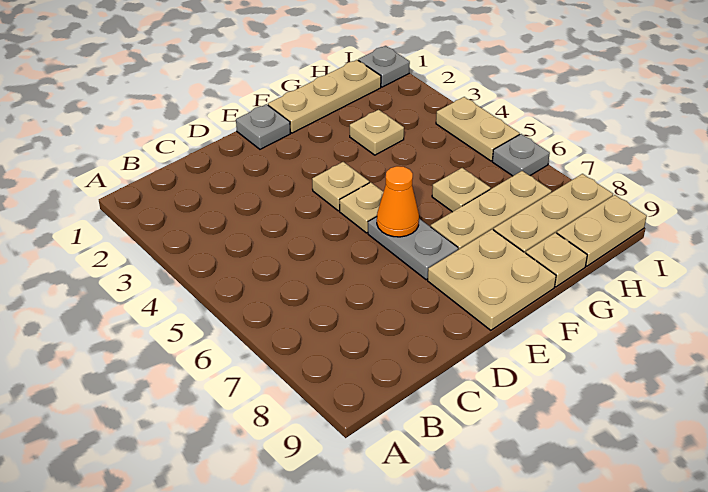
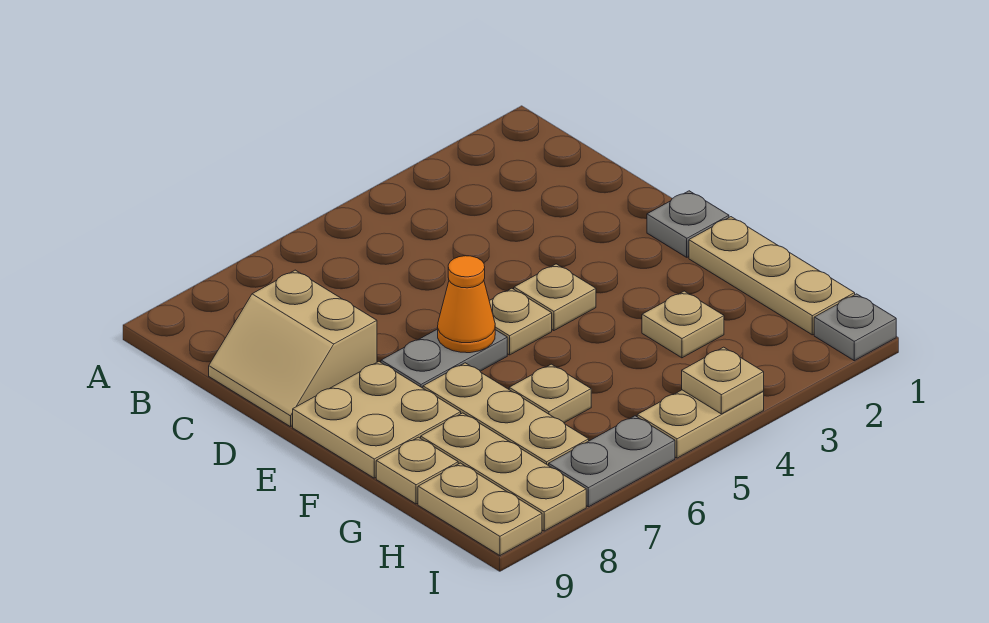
none -> tan 2x2 slope [209,270,377,427]
none -> tan 1x1 plate [682,347,764,414]
grey 1x1 plate [492,134,550,176] -> grey 1x2 plate [549,416,675,507]

